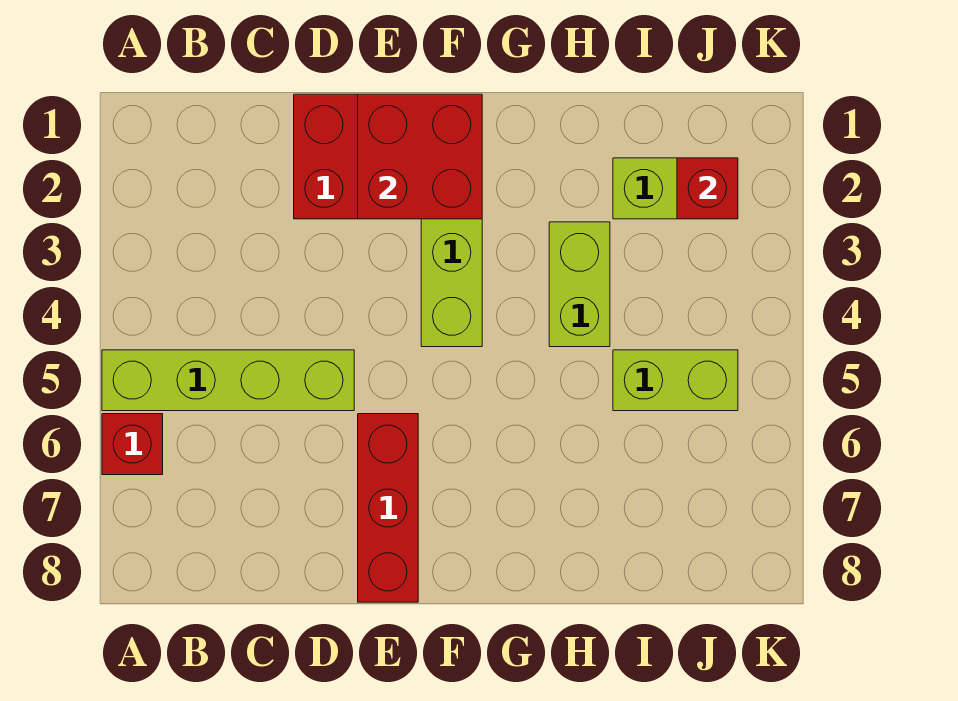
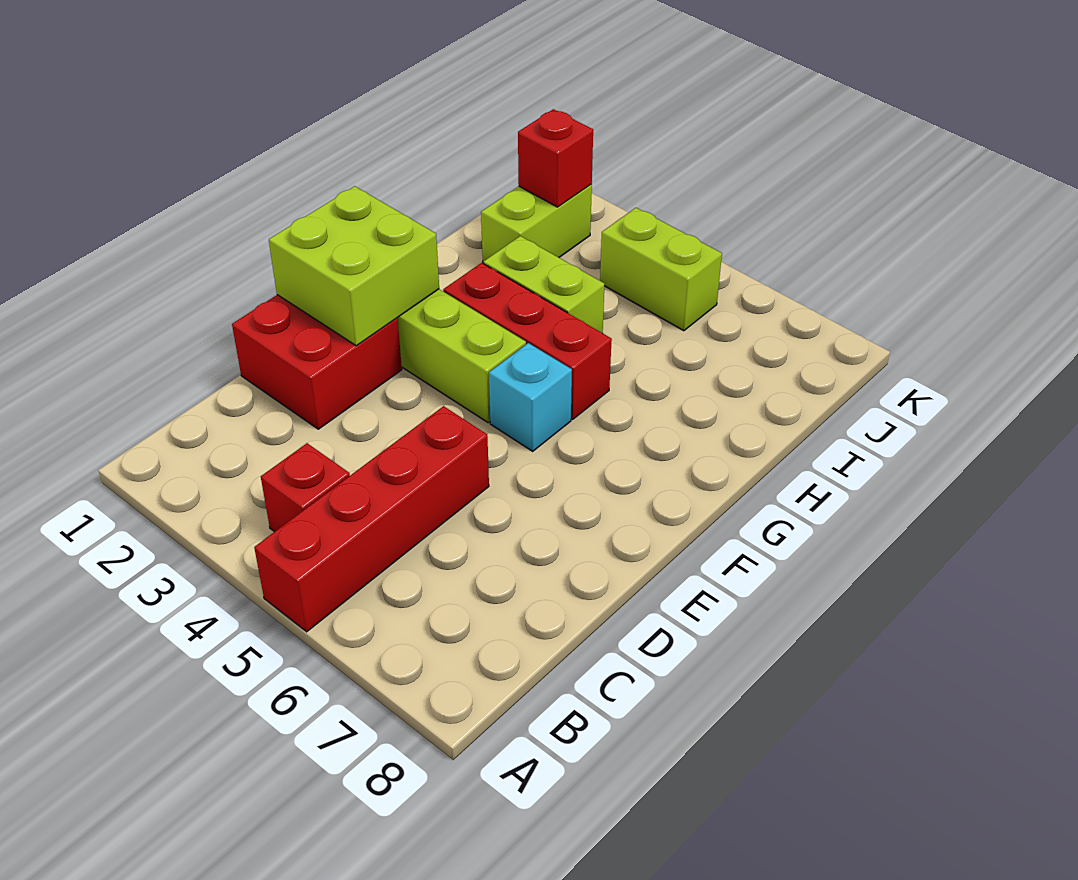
lime 1x4 brick [102,350,354,411] -> red 1x4 brick [254,406,489,632]
red 1x1 brick [102,414,163,475] -> red 1x1 brick moved to [261,443,350,532]
red 2x2 brick [358,94,482,219] -> lime 2x2 brick [269,186,439,346]
red 1x3 brick [358,414,418,602] -> red 1x3 brick moved to [443,263,612,419]
none -> cyan 1x1 brick [489,343,572,451]
lime 1x2 brick [613,350,738,411] -> lime 1x2 brick turned to [600,208,722,331]

